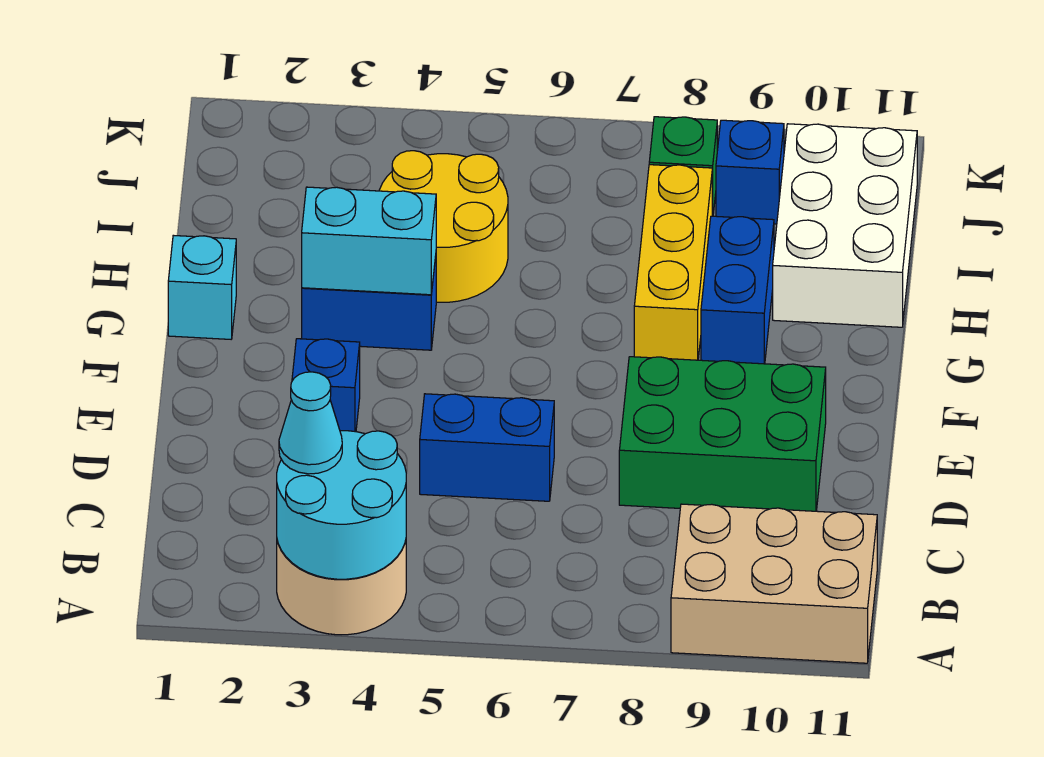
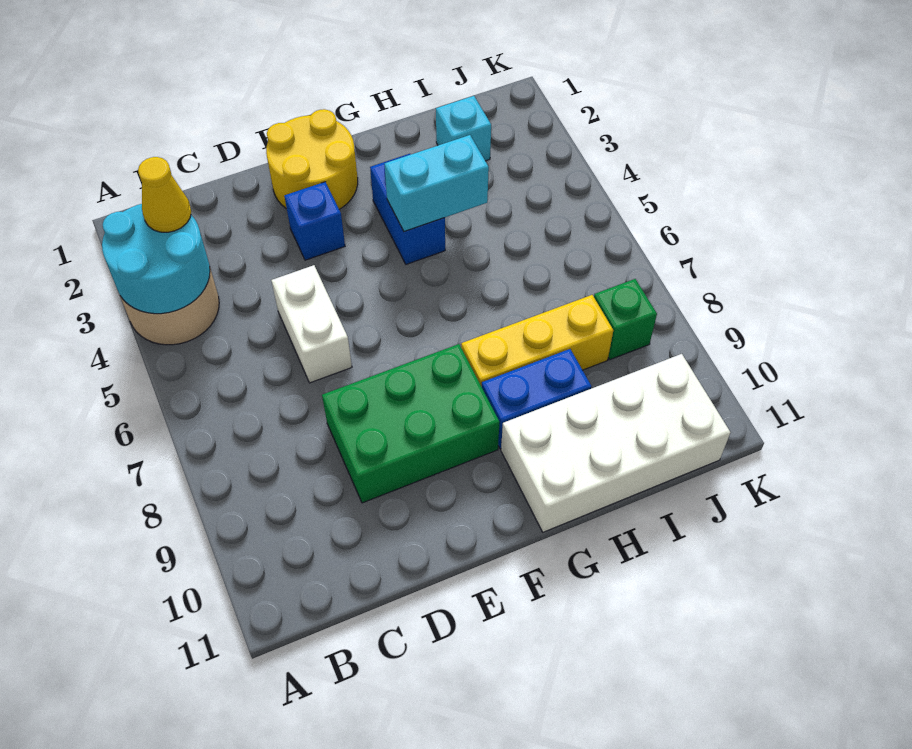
tan 2x3 brick [671,504,877,663] -> none
cyan 1x1 cone [279,372,342,474] -> yellow 1x1 cone [138,157,191,232]
blue 1x2 brick [420,394,554,501] -> white 1x2 brick [271,265,352,383]
green 2x3 brick [619,357,826,511] -> green 2x3 brick turned to [322,344,500,503]
cyan 1x1 brick [168,235,236,339] -> cyan 1x1 brick moved to [436,96,491,161]
cyan 1x2 brick [302,187,436,295] -> cyan 1x2 brick turned to [385,135,489,232]
yellow 2x2 round brick [379,151,508,302] -> yellow 2x2 round brick moved to [266,109,358,209]
white 2x3 brick [773,124,917,327] -> white 2x4 brick [501,354,730,532]
blue 1x1 brick [716,120,784,224] -> none

